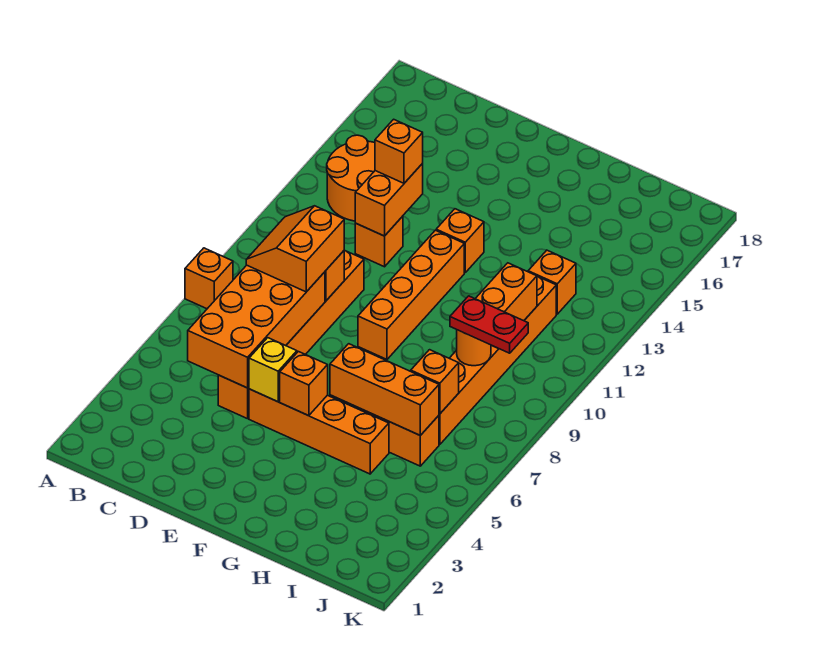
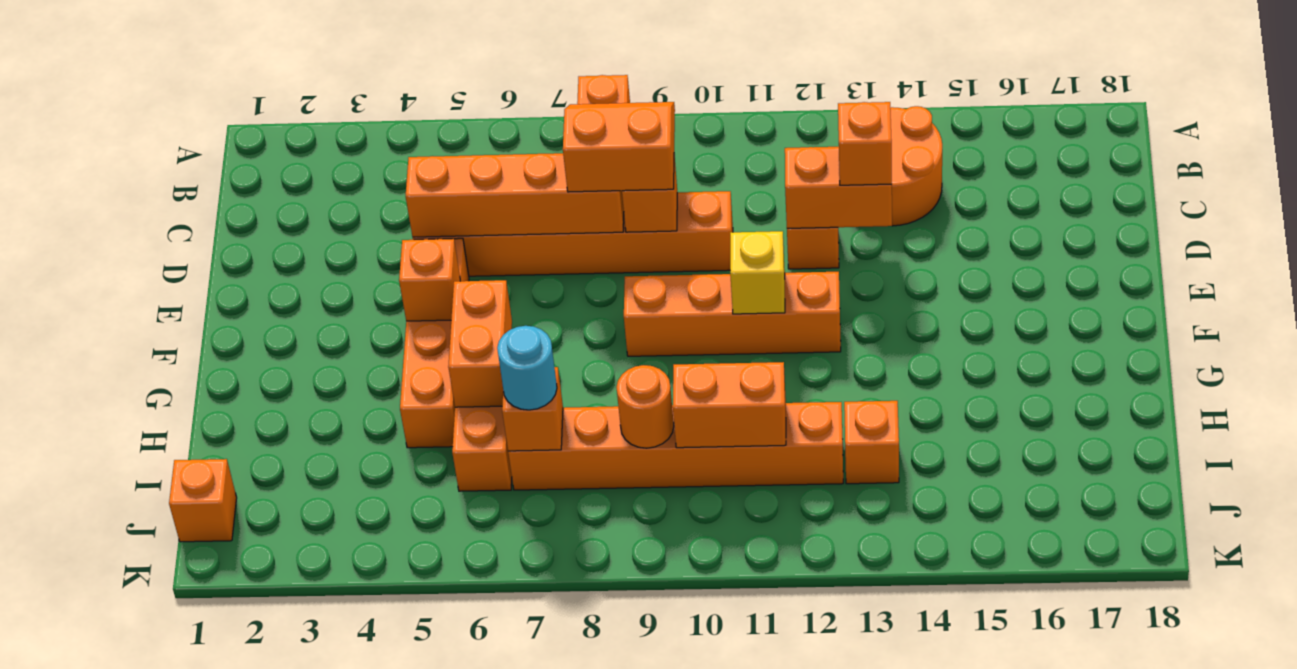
orange 2x4 brick [188,265,325,388] -> orange 1x4 brick [406,153,624,237]
yellow 1x1 brick [249,338,297,402] -> yellow 1x1 brick moved to [730,231,785,314]
orange 1x1 brick [436,209,484,273] -> orange 1x1 brick moved to [169,459,237,542]
orange 1x3 brick [330,344,439,435] -> orange 1x2 brick [448,280,512,407]
none -> cyan 1x1 round brick [497,326,557,410]
red 1x2 plate [450,296,528,353] -> none

